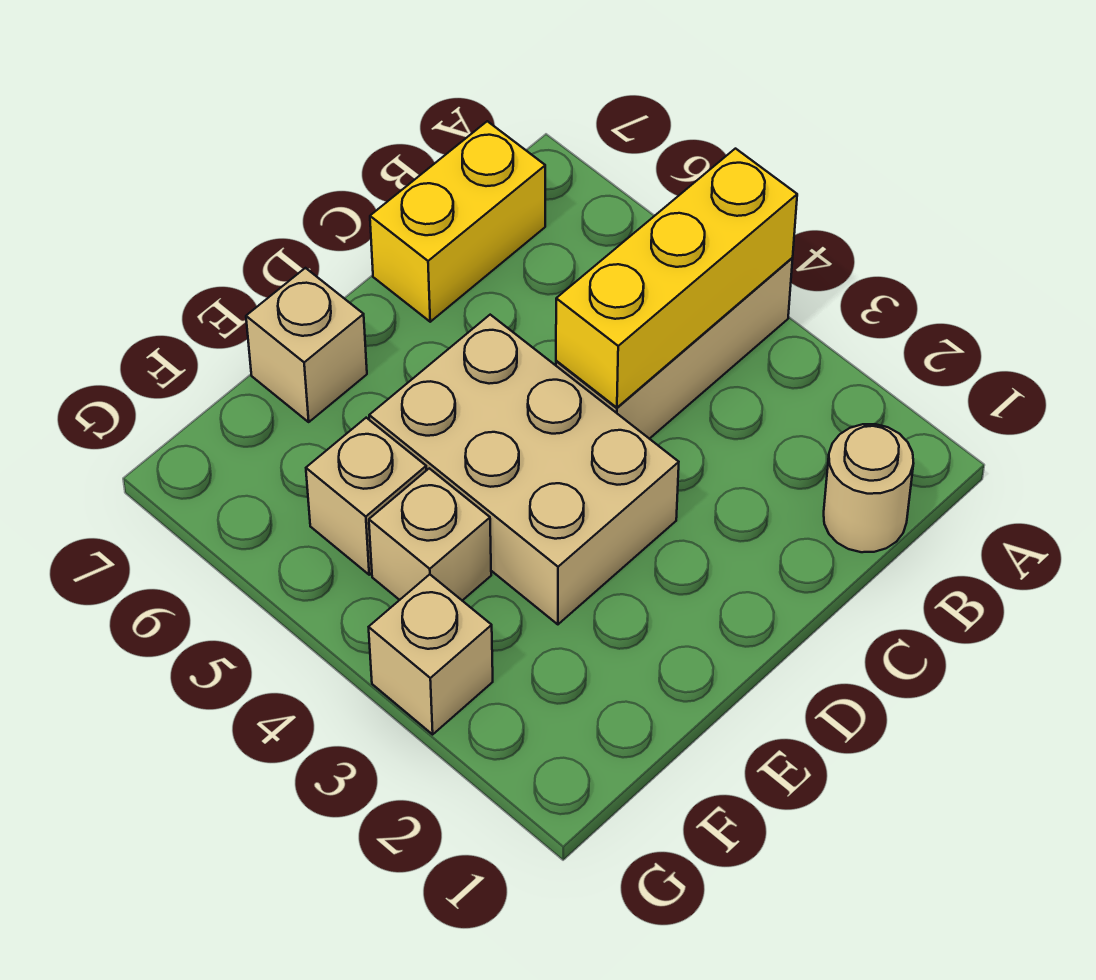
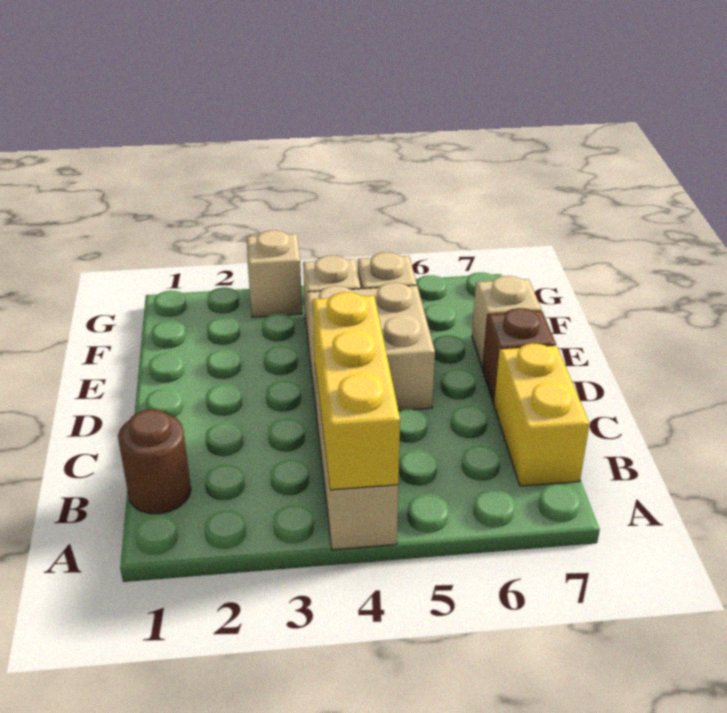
tan 1x1 round brick [824,424,914,552] -> brown 1x1 round brick [118,409,191,514]
tan 2x3 brick [369,315,679,624] -> tan 2x2 brick [307,283,435,414]
none -> brown 1x1 brick [483,308,556,404]

